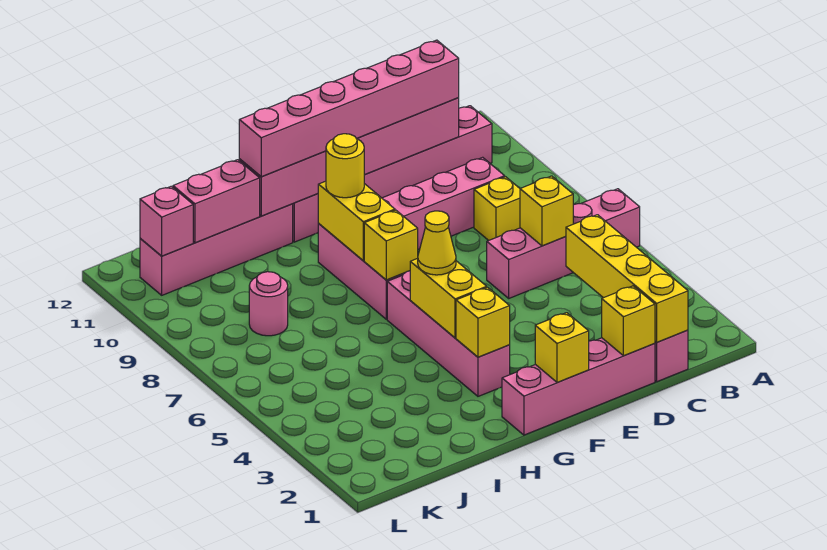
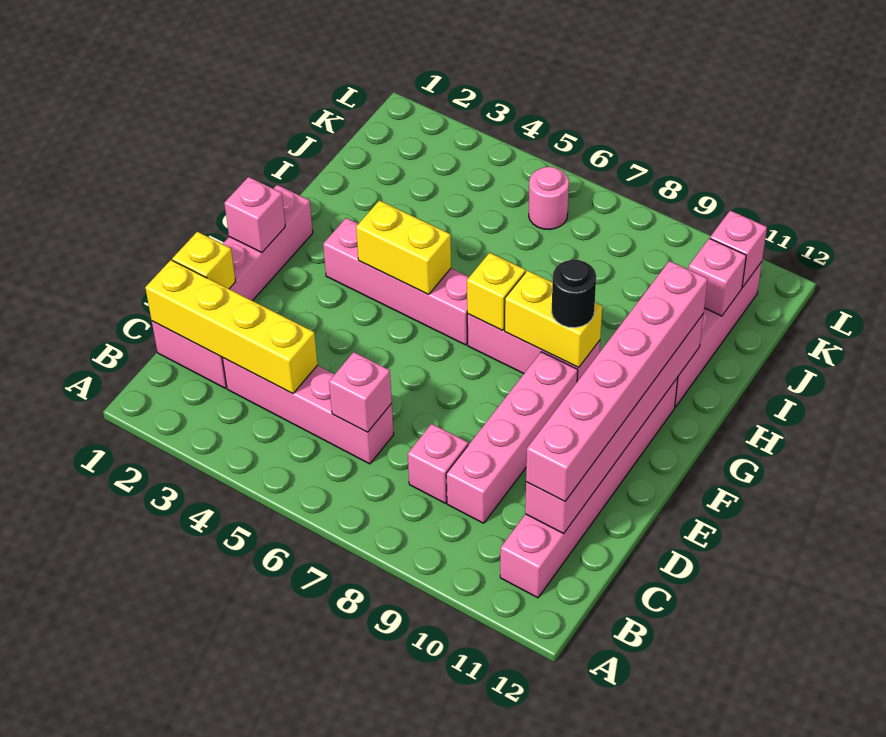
pink 1x4 brick [487,189,640,298] -> pink 1x4 brick turned to [222,358,394,464]
yellow 1x1 brick [520,176,573,246] -> pink 1x1 brick [329,352,392,432]
yellow 1x1 brick [474,177,520,241] -> pink 1x1 brick [408,424,468,503]
yellow 1x1 brick [535,313,589,383] -> pink 1x1 brick [224,177,285,253]
yellow 1x1 brick [456,287,510,357] -> none
yellow 1x1 cone [418,211,456,275] -> none
yellow 1x1 round brick [326,134,364,198] -> black 1x1 round brick [552,259,596,328]
pink 1x2 brick [173,160,260,243] -> pink 1x1 brick [688,238,746,316]
pink 1x1 round brick [249,272,288,336] -> pink 1x1 round brick moved to [529,167,569,230]

